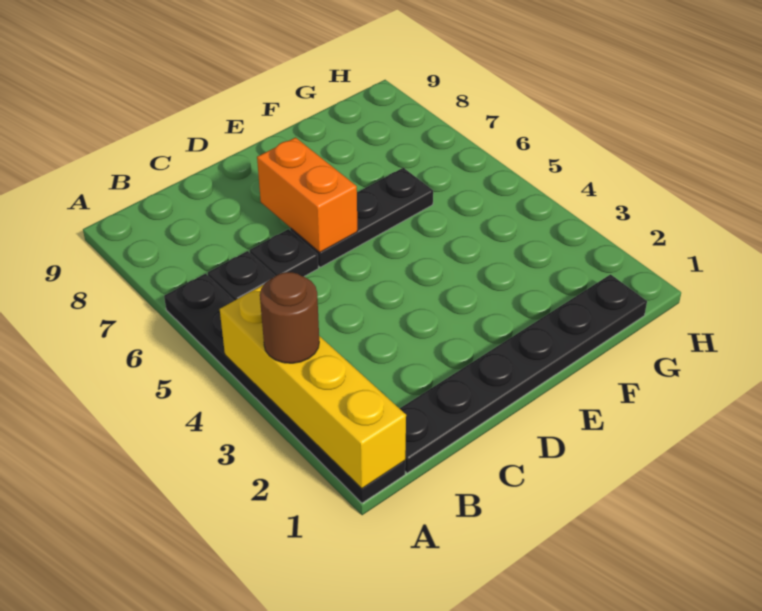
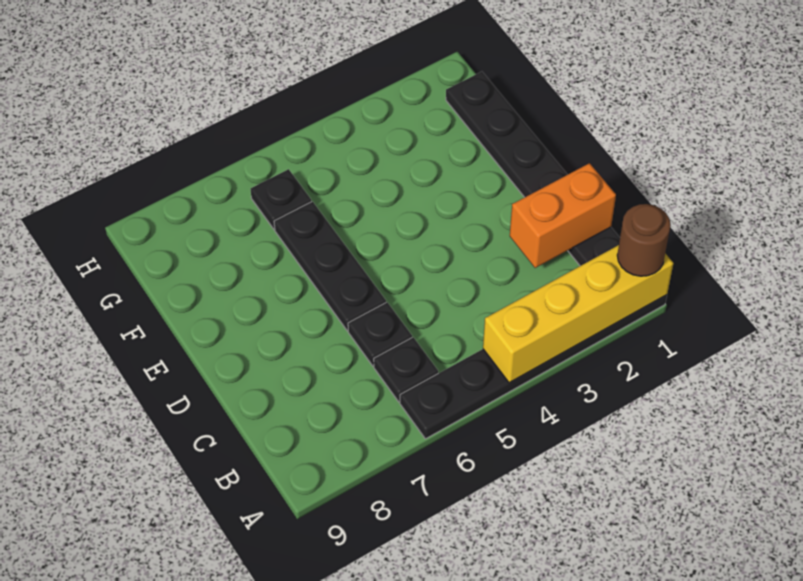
brown 1x1 round brick [260,272,319,363] -> brown 1x1 round brick moved to [617,204,671,276]
orange 1x2 brick [257,138,357,253] -> orange 1x2 brick moved to [510,163,616,268]
none -> black 1x1 plate [251,169,312,229]

